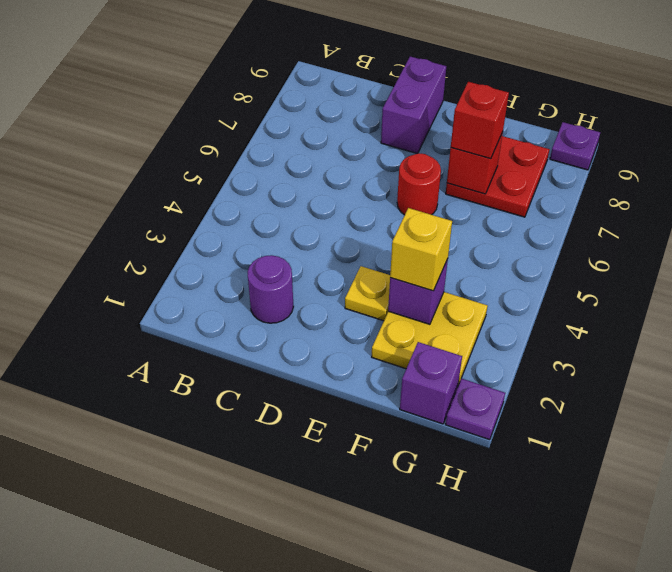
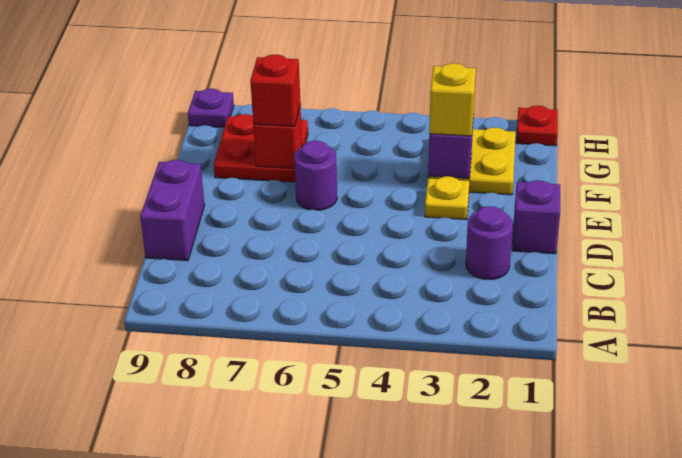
purple 1x2 brick [381,56,446,154] -> purple 1x2 brick turned to [140,160,204,261]
red 1x1 round brick [397,153,441,215] -> purple 1x1 round brick [294,141,337,210]
purple 1x1 brick [400,342,462,424] -> purple 1x1 brick moved to [512,180,560,254]
purple 1x1 plate [446,378,505,440] -> red 1x1 plate [517,106,558,146]

